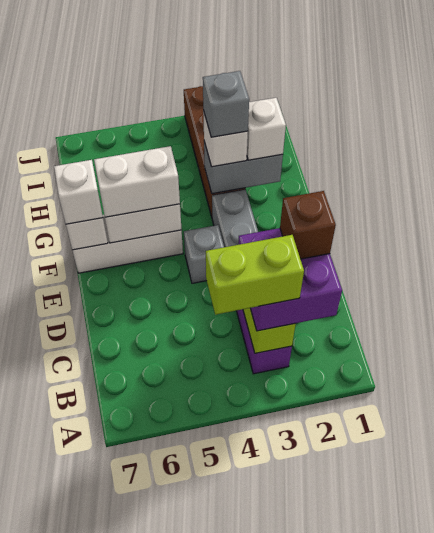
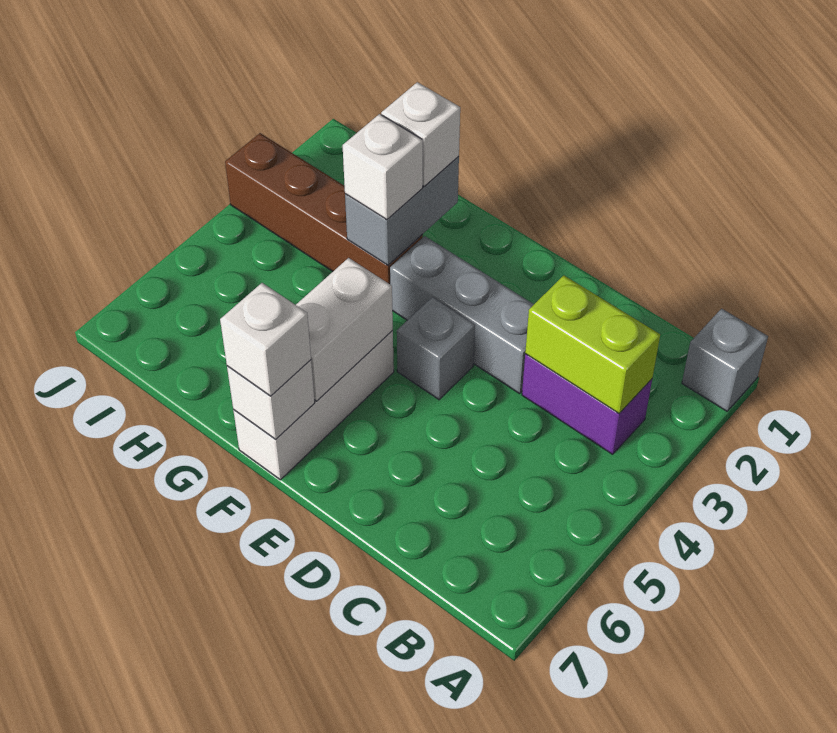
purple 2x2 brick [238,228,342,331] -> none
lime 1x2 brick [206,235,304,315] -> none
brown 1x1 brick [280,191,336,259] -> none
white 1x2 brick [94,146,180,217] -> none
grey 1x1 brick [203,71,249,137] -> grey 1x1 brick moved to [682,309,768,411]

